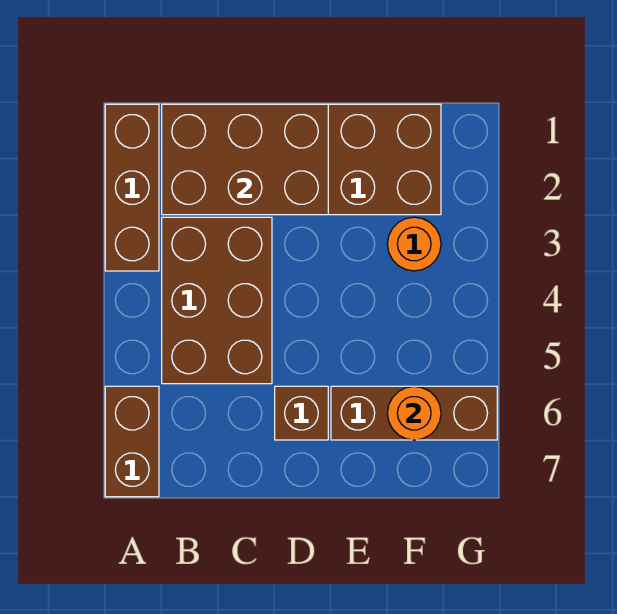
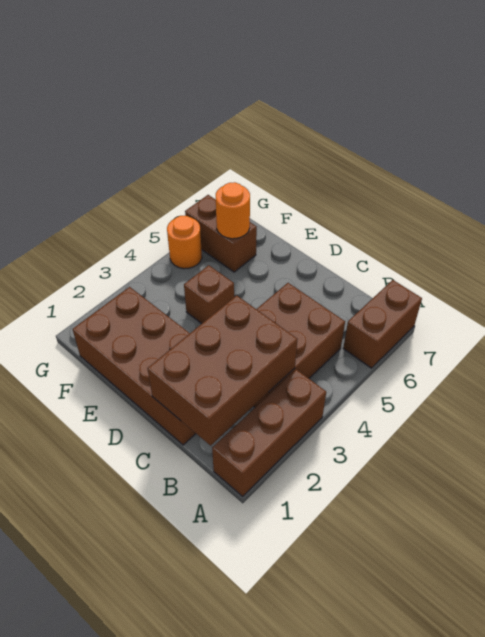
brown 2x3 brick [162,104,328,215] -> brown 2x3 brick turned to [147,295,298,446]
brown 1x1 brick [275,386,328,440] -> brown 1x1 brick moved to [184,265,234,324]
brown 1x3 brick [331,386,497,440] -> brown 1x2 brick [185,195,257,272]
orange 1x1 round brick [387,217,441,271] -> orange 1x1 round brick moved to [167,216,202,269]

